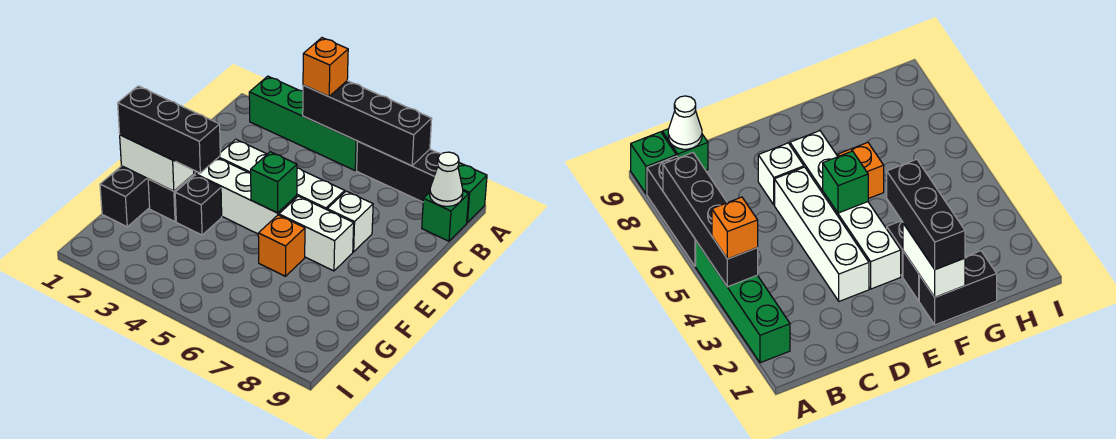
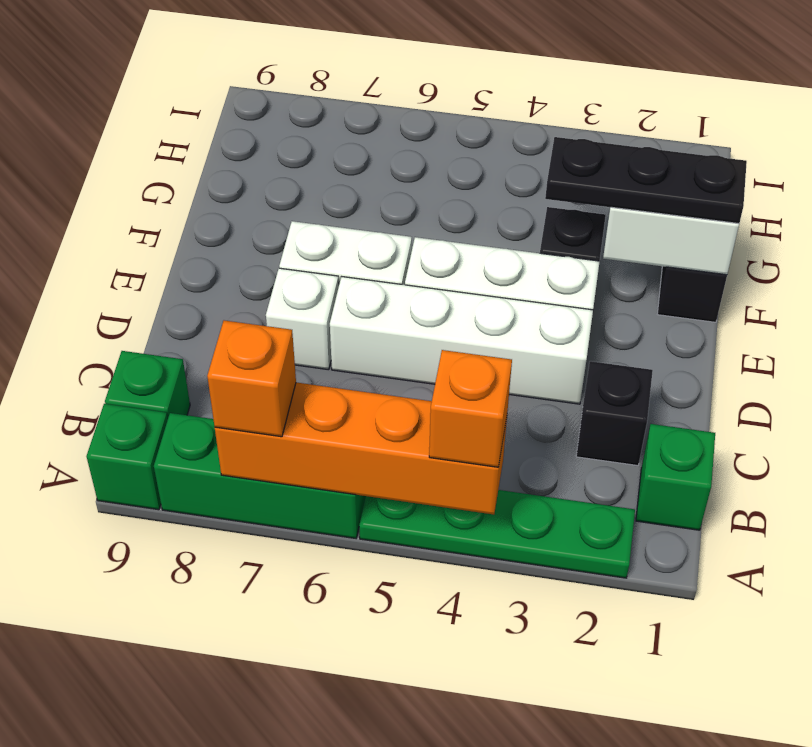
green 1x4 brick [249,76,357,170] -> green 1x4 plate [359,490,635,578]
black 1x4 brick [303,81,432,166] -> orange 1x4 brick [215,382,507,514]
black 1x3 brick [357,141,441,202] -> green 1x3 brick [154,413,366,538]
white 1x1 cone [430,152,463,206] -> none
green 1x1 brick [251,152,297,213] -> green 1x1 brick moved to [636,424,715,530]
black 1x3 brick [118,86,220,173] -> black 1x3 plate [545,137,747,224]
black 1x1 brick [148,174,194,222] -> black 1x1 brick moved to [576,361,653,466]
orange 1x1 brick [258,215,305,276] -> orange 1x1 brick moved to [207,320,296,437]

